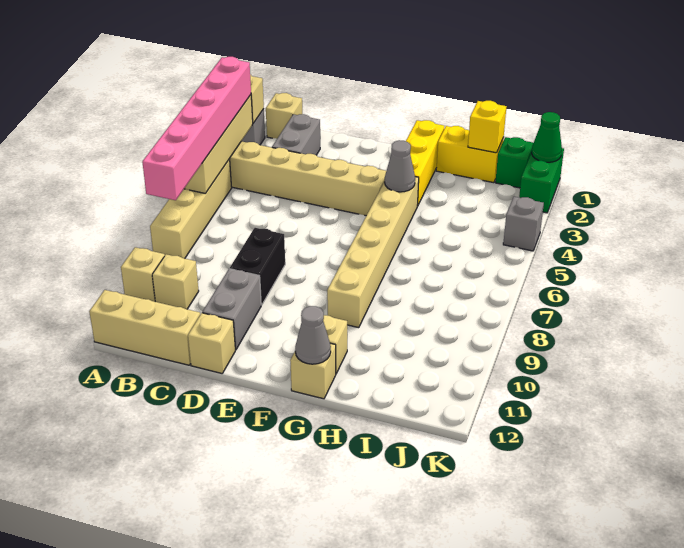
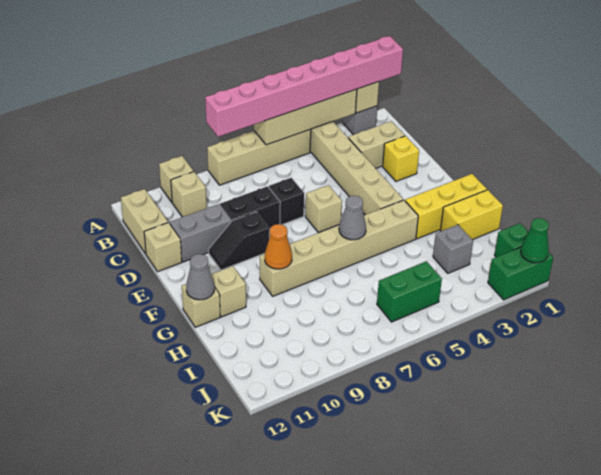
pink 1x6 brick [142,57,251,200] -> pink 1x8 brick [205,36,403,137]
tan 1x3 brick [89,290,200,365] -> tan 1x2 brick [121,189,168,254]
tan 1x1 brick [266,93,302,139] -> tan 1x1 brick moved to [305,185,342,233]
grey 1x2 brick [272,114,320,155] -> tan 1x2 brick [348,121,405,168]
none -> black 1x1 brick [269,178,304,225]
none -> black 1x2 slope [209,212,269,270]
grey 1x1 cone [385,140,415,192] -> grey 1x1 cone moved to [339,196,366,240]
none -> orange 1x1 cone [264,224,292,269]
yellow 1x2 brick [436,126,504,183] -> yellow 1x2 brick turned to [441,190,503,240]
yellow 1x1 brick [468,101,507,153] -> yellow 1x1 brick moved to [383,136,419,181]
none -> green 1x2 brick [377,261,442,322]
grey 1x1 brick [503,197,544,251] -> grey 1x1 brick moved to [433,225,473,273]

